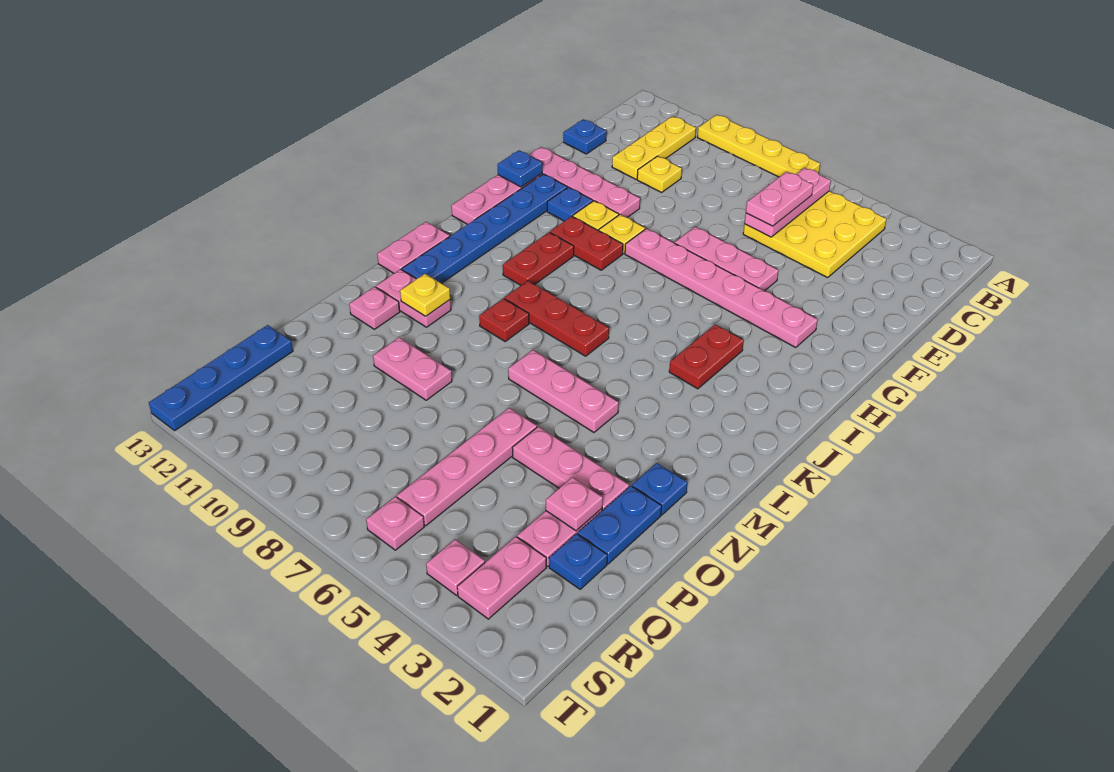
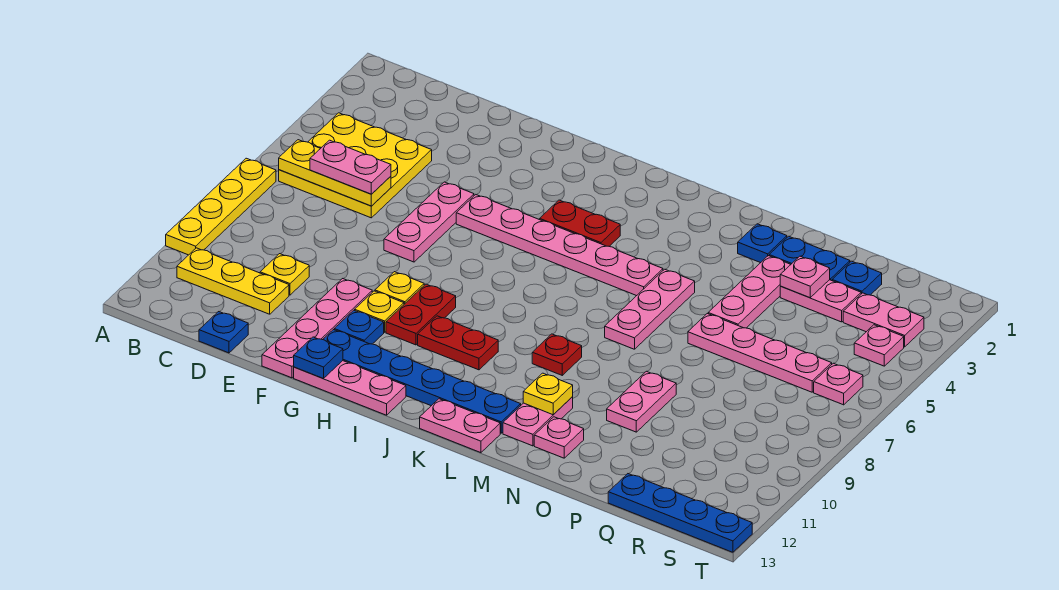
pink 1x3 plate [745,168,831,237] -> yellow 1x3 plate [279,140,391,206]
pink 1x6 plate [625,229,818,348] -> pink 1x6 plate turned to [456,195,663,296]
red 1x3 plate [504,281,609,356] -> none

